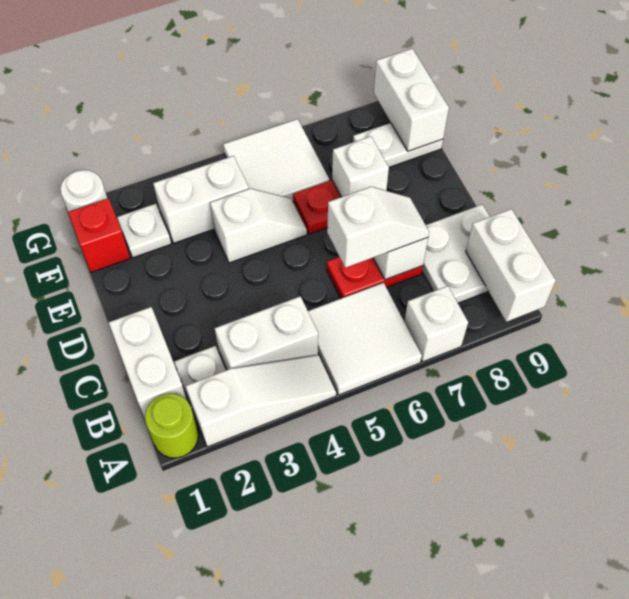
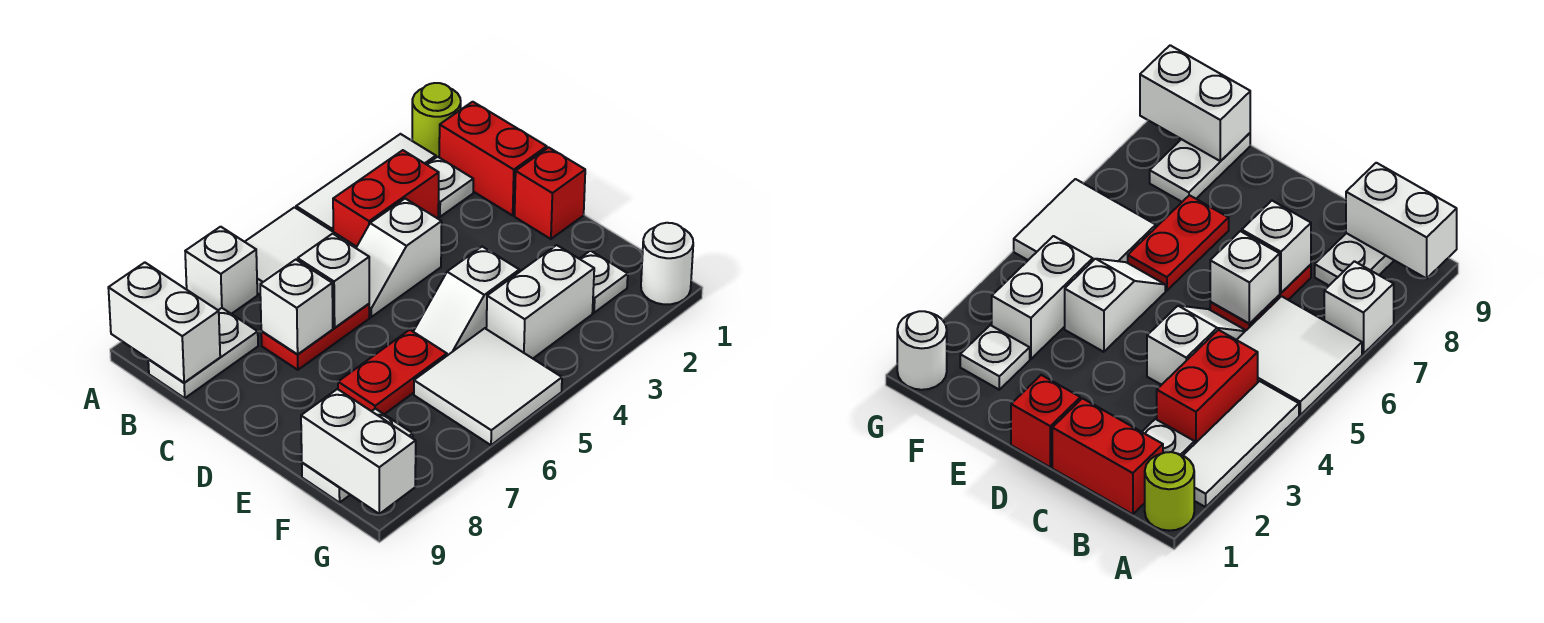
white 1x3 slope [186,355,336,447] -> white 1x3 tile [296,134,436,231]
white 1x2 brick [109,307,187,419] -> red 1x2 brick [439,102,547,215]
white 1x2 brick [215,296,318,370] -> red 1x2 brick [333,150,439,247]
white 2x2 plate [422,205,490,303] -> white 1x2 plate [148,308,258,398]
white 1x2 slope [327,187,429,268] -> white 1x2 slope moved to [356,199,442,317]
white 1x1 brick [332,136,389,197] -> white 1x1 brick moved to [298,234,369,328]
red 1x1 brick [68,198,130,272] -> red 1x1 brick moved to [515,147,585,239]

